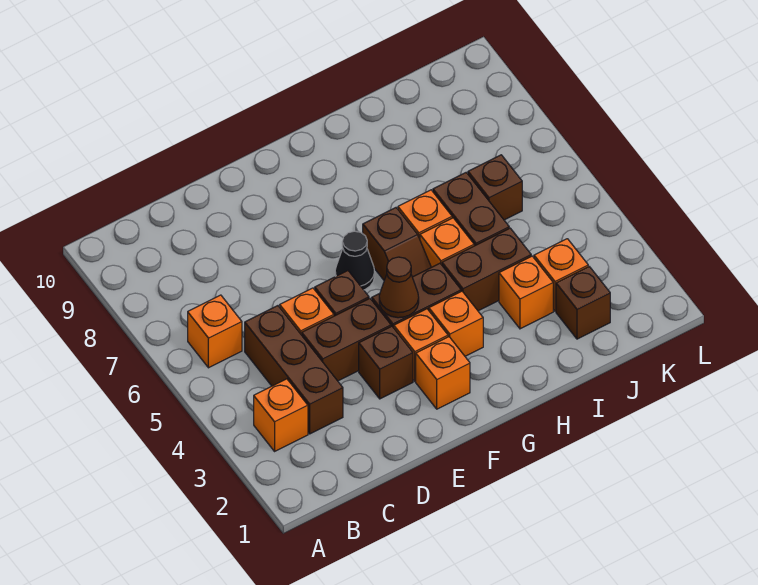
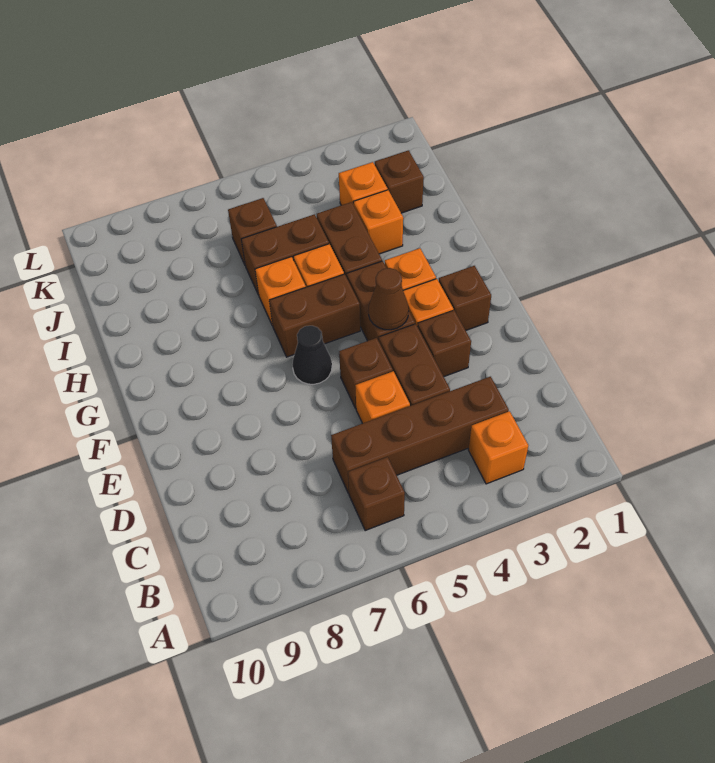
orange 1x1 brick [188,295,242,368] -> brown 1x1 brick [348,457,405,531]
brown 1x3 brick [245,306,343,434] -> brown 1x4 brick [331,377,509,494]
orange 1x1 brick [416,337,470,409] -> brown 1x1 brick [439,266,491,330]
brown 1x2 slope [363,208,431,280] -> brown 1x2 brick [269,274,360,357]

